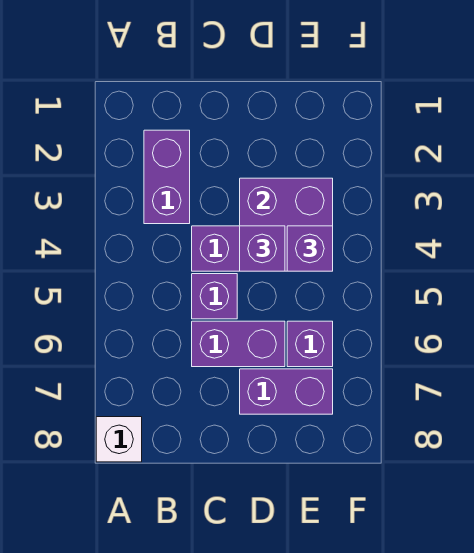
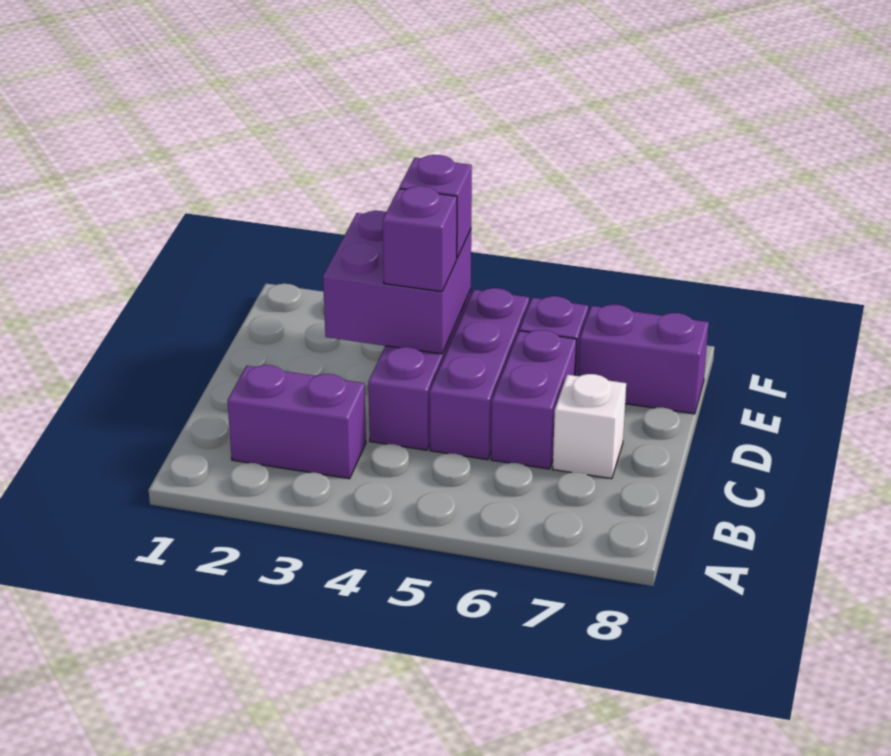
white 1x1 brick [96,417,142,462] -> white 1x1 brick moved to [553,374,626,479]
purple 1x1 brick [192,274,237,319] -> purple 1x3 brick [430,288,529,460]
purple 1x2 brick [240,369,333,414] -> purple 1x2 brick turned to [578,305,709,414]

